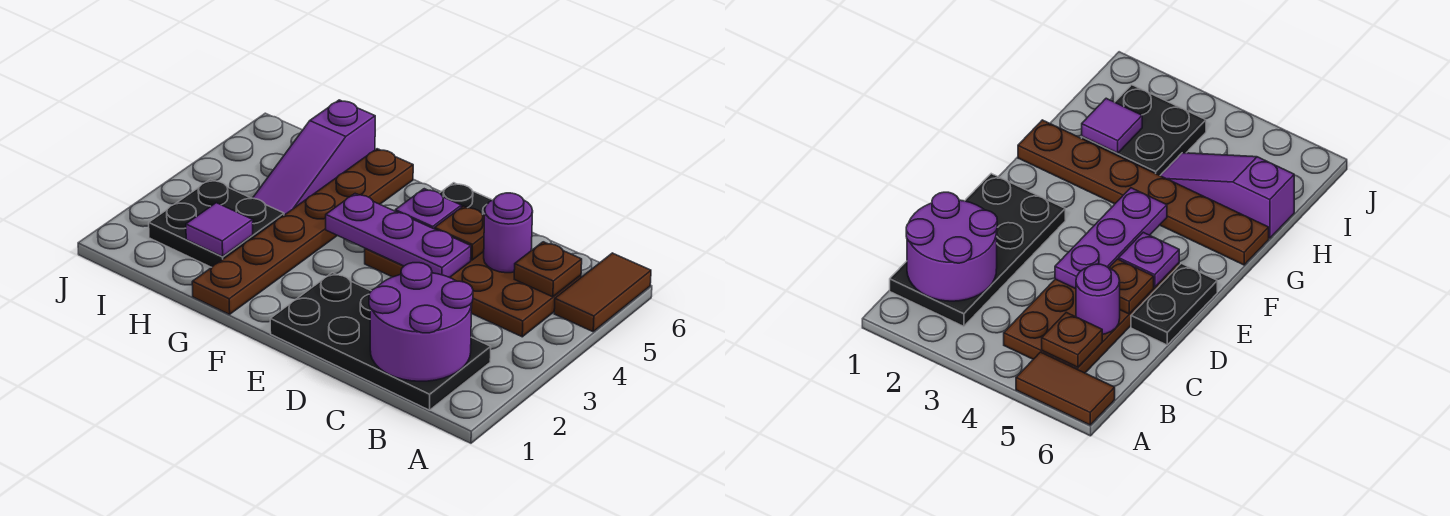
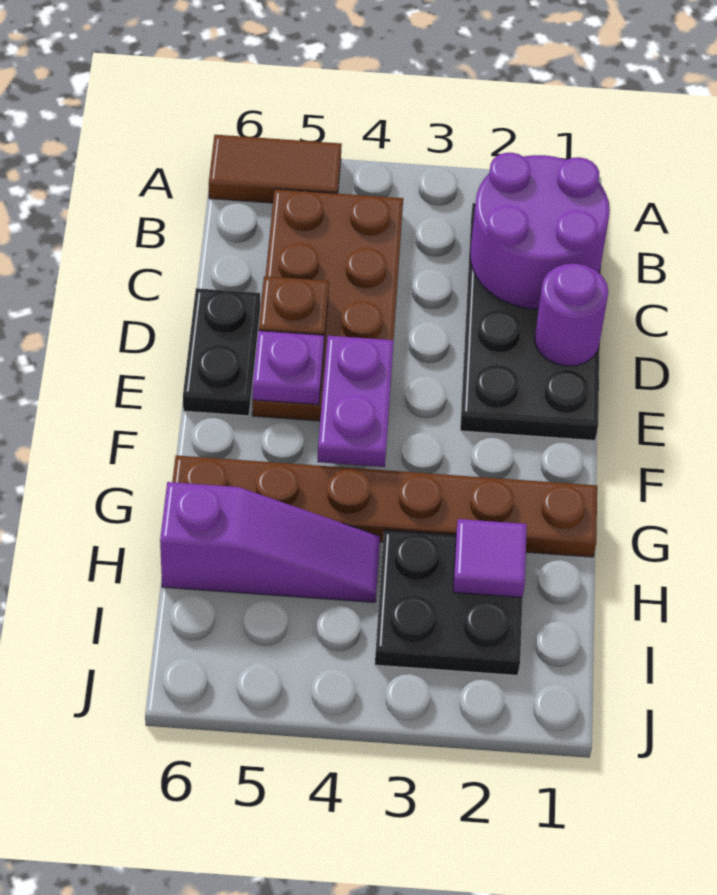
brown 1x1 plate [514,242,582,297] -> none
purple 1x1 round brick [484,193,533,273] -> purple 1x1 round brick moved to [535,264,608,366]
purple 1x3 plate [326,193,471,278] -> purple 1x2 plate [317,336,394,467]

